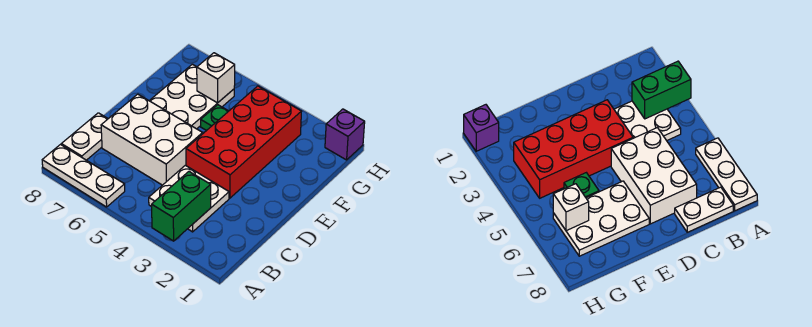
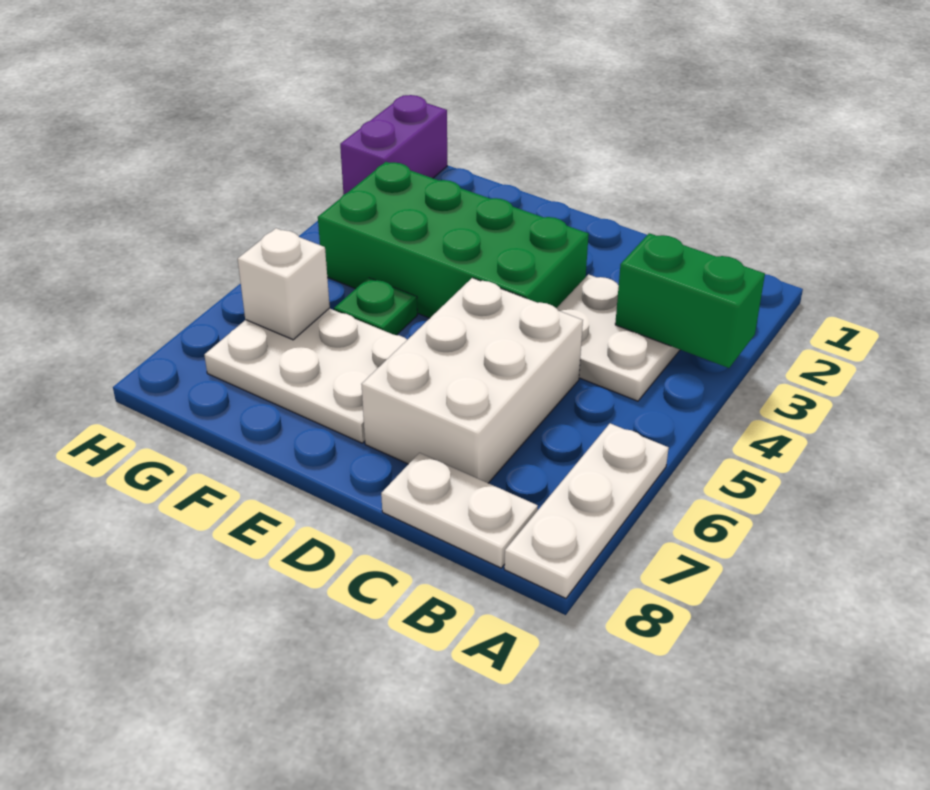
red 2x4 brick [186,86,302,198] -> green 2x4 brick [318,162,589,318]
purple 1x1 brick [325,109,365,160] -> purple 1x2 brick [340,95,447,195]

